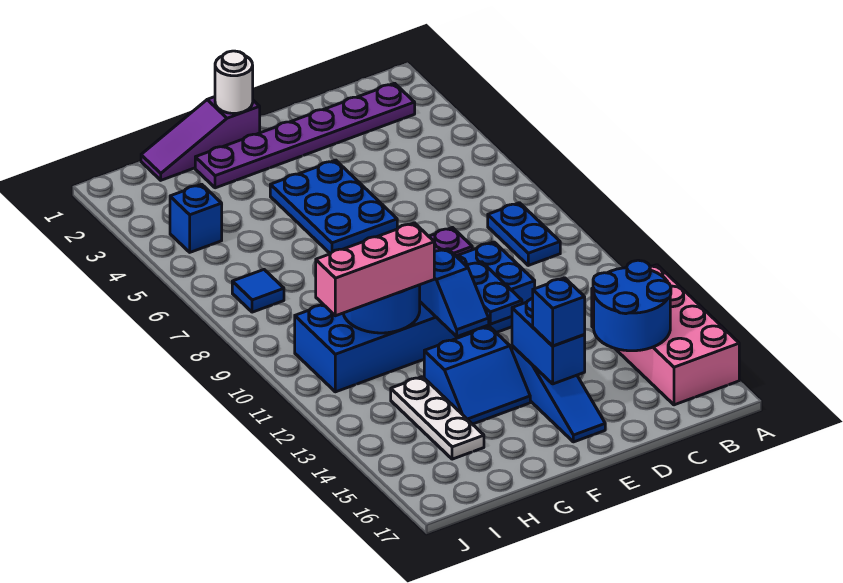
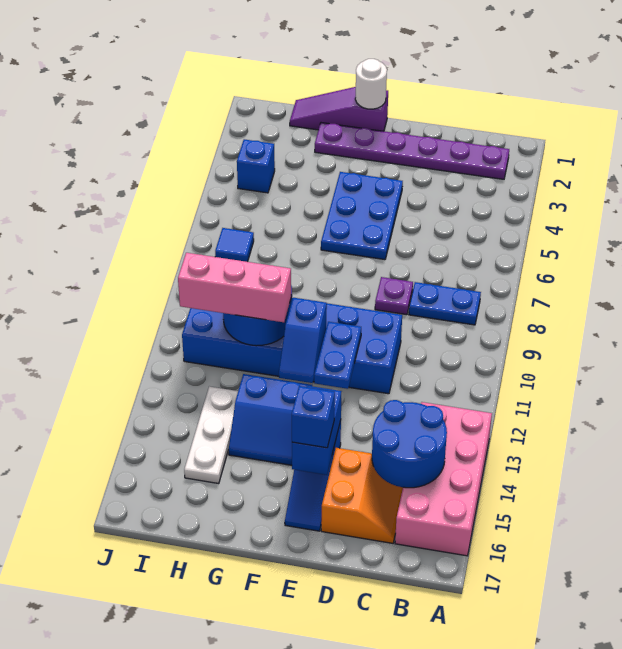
blue 1x2 plate [488,203,560,265] -> blue 1x2 plate turned to [409,282,481,325]
none -> orange 2x2 slope [321,448,403,543]

